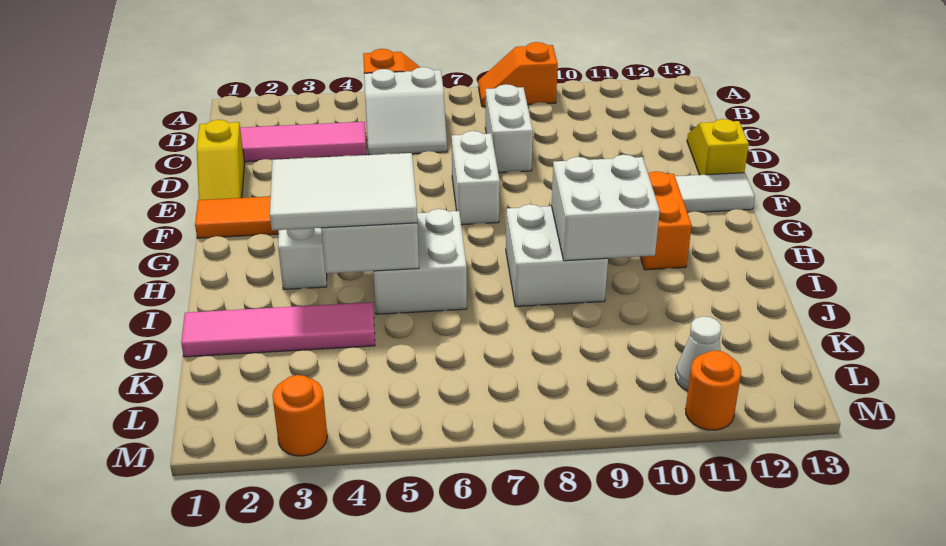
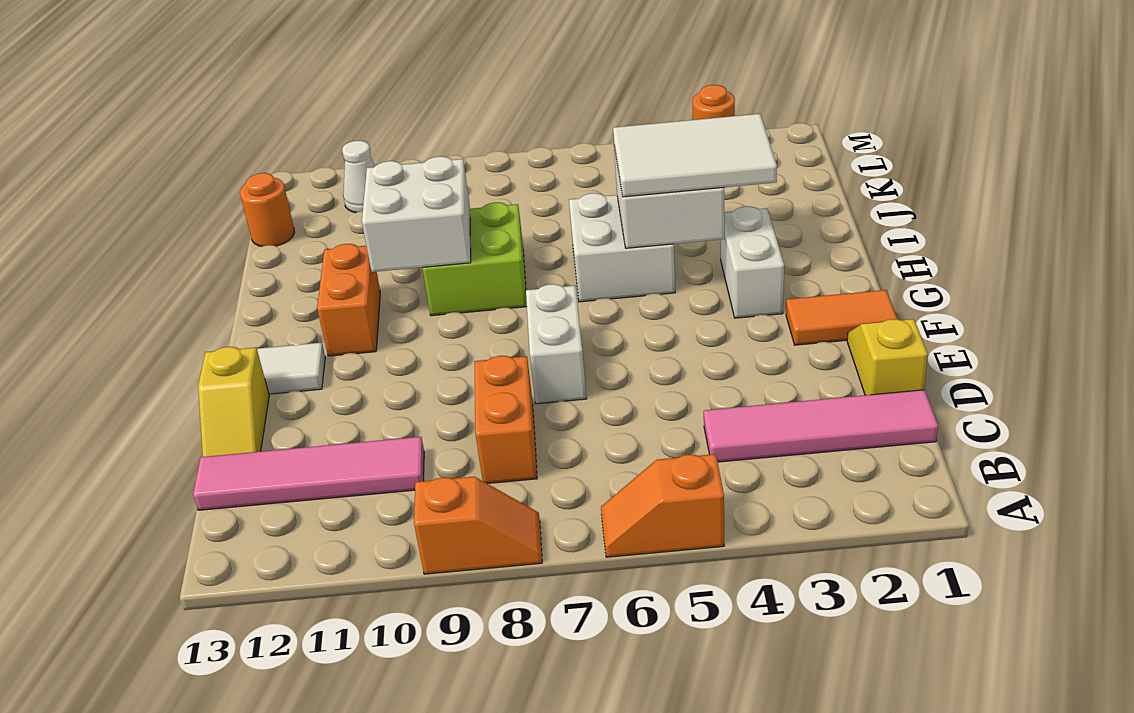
white 2x2 slope [364,67,447,155] -> none
white 1x2 brick [485,84,533,173] -> orange 1x2 brick [474,356,537,484]
white 2x2 brick [506,204,608,307] -> lime 2x2 brick [422,202,527,316]
pink 1x4 tile [181,302,375,357] -> pink 1x4 tile moved to [193,437,424,510]
orange 1x1 round brick [686,350,741,430] -> orange 1x1 round brick moved to [240,173,295,247]

